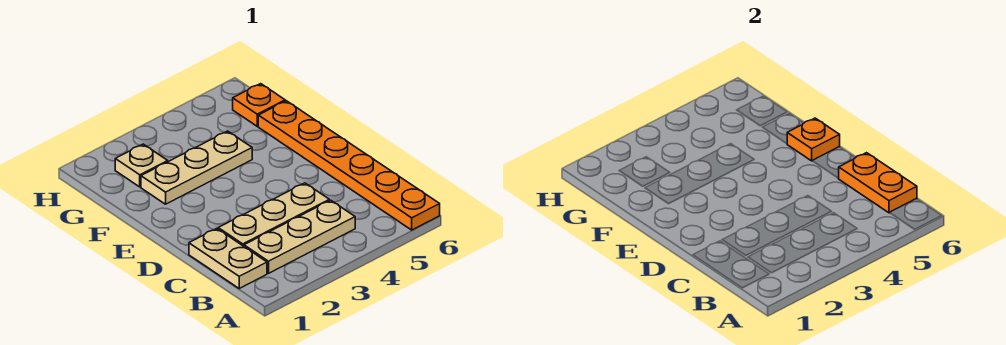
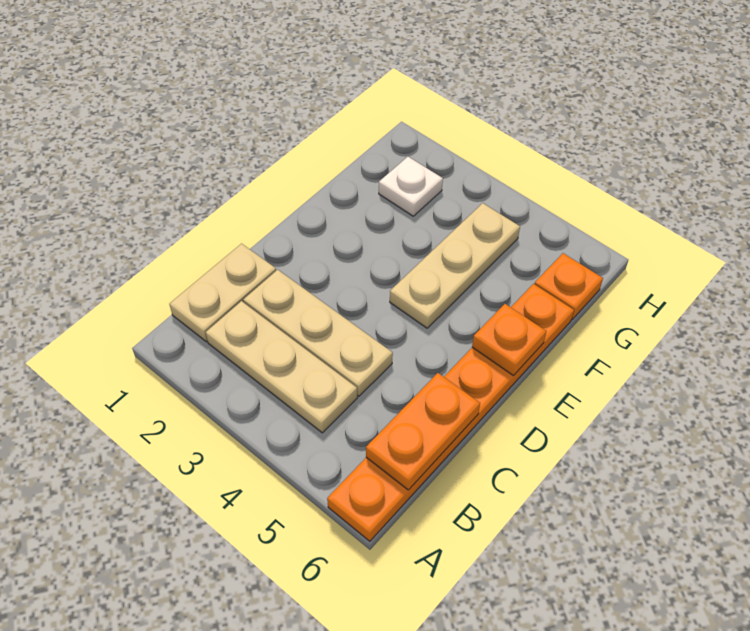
tan 1x3 plate [141,131,252,204] -> tan 1x3 plate turned to [390,203,520,328]
tan 1x1 plate [115,144,168,187] -> white 1x1 plate [379,157,443,216]

